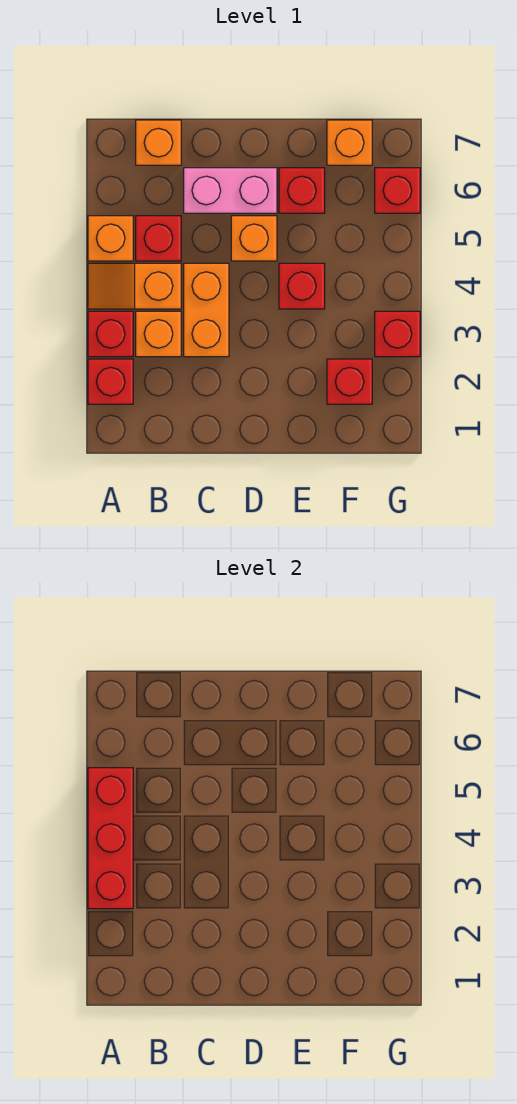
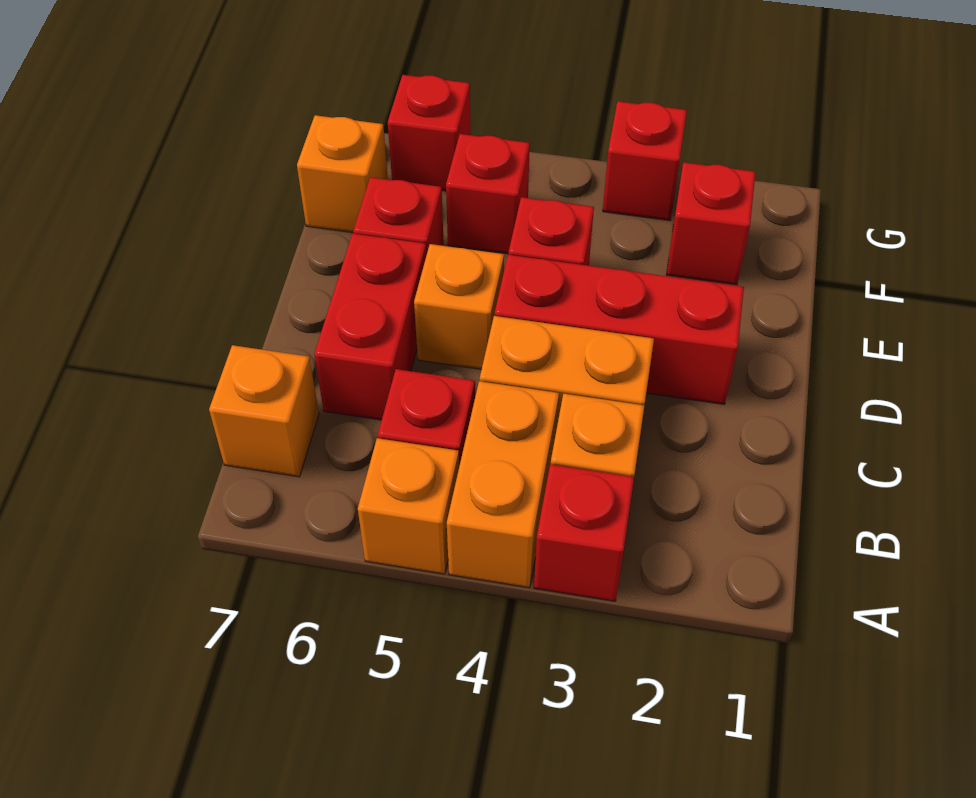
red 1x1 brick [88,359,133,404] -> red 1x1 brick moved to [446,134,530,254]
red 1x3 brick [88,768,133,909] -> red 1x3 brick moved to [495,255,744,404]
orange 1x2 slope [88,263,181,309] -> orange 1x2 brick [447,381,559,588]
pink 1x2 brick [184,168,277,213] -> red 1x2 brick [314,234,427,420]

